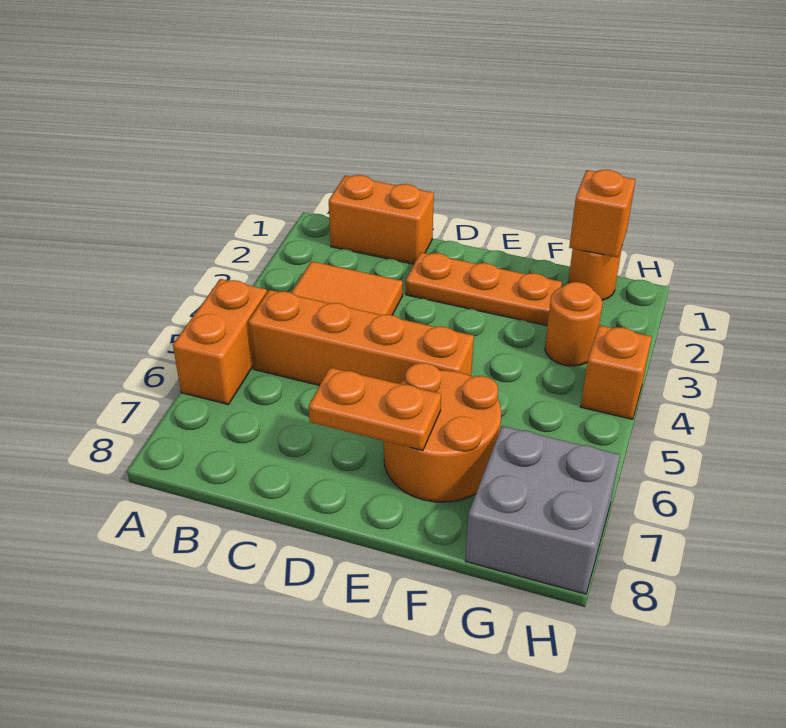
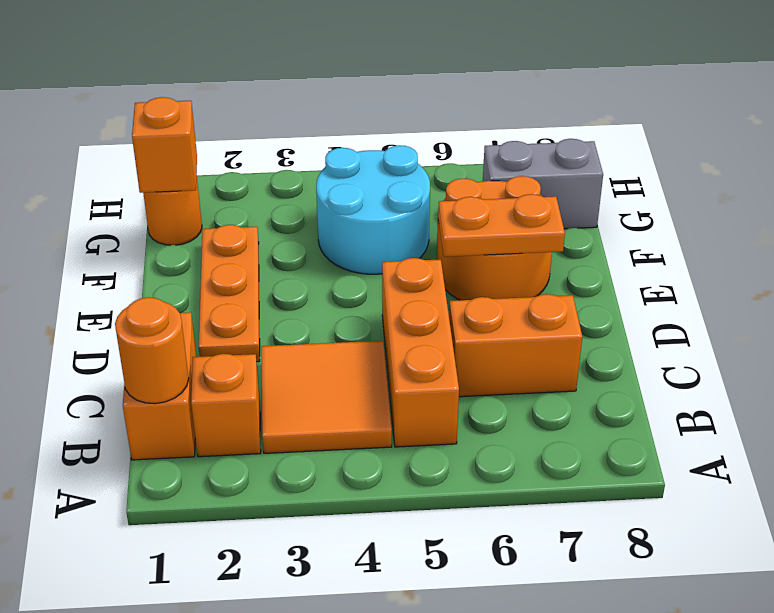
orange 1x2 brick [173,279,267,405] -> orange 1x2 brick moved to [449,294,582,397]
orange 1x4 brick [248,290,474,386] -> orange 1x3 brick [382,258,459,447]
orange 1x2 plate [309,368,441,451] -> orange 1x2 plate turned to [438,194,565,257]
none -> cyan 2x2 round brick [316,145,430,274]
orange 1x1 round brick [545,282,602,366] -> orange 1x1 round brick moved to [115,297,189,404]
grey 2x2 brick [465,426,620,594] -> grey 1x2 brick [483,139,603,229]
orange 1x1 brick [581,325,652,419] -> orange 1x1 brick moved to [191,354,261,457]

